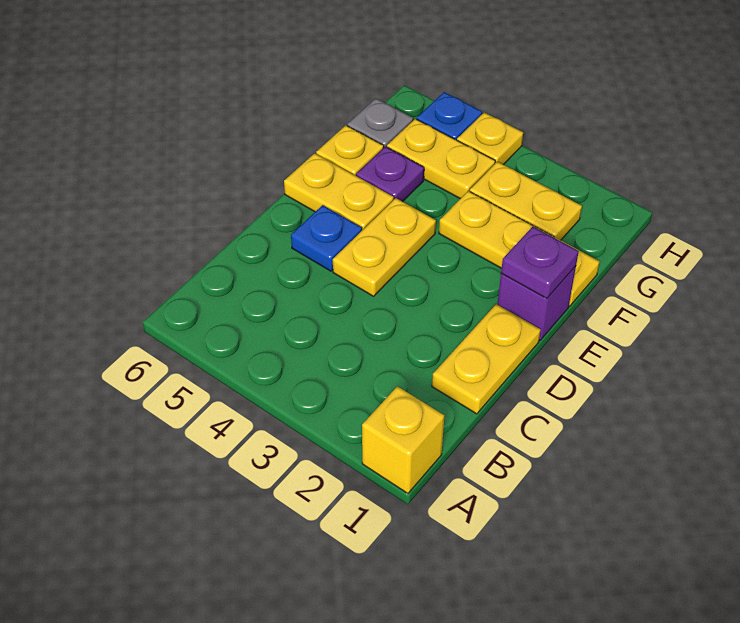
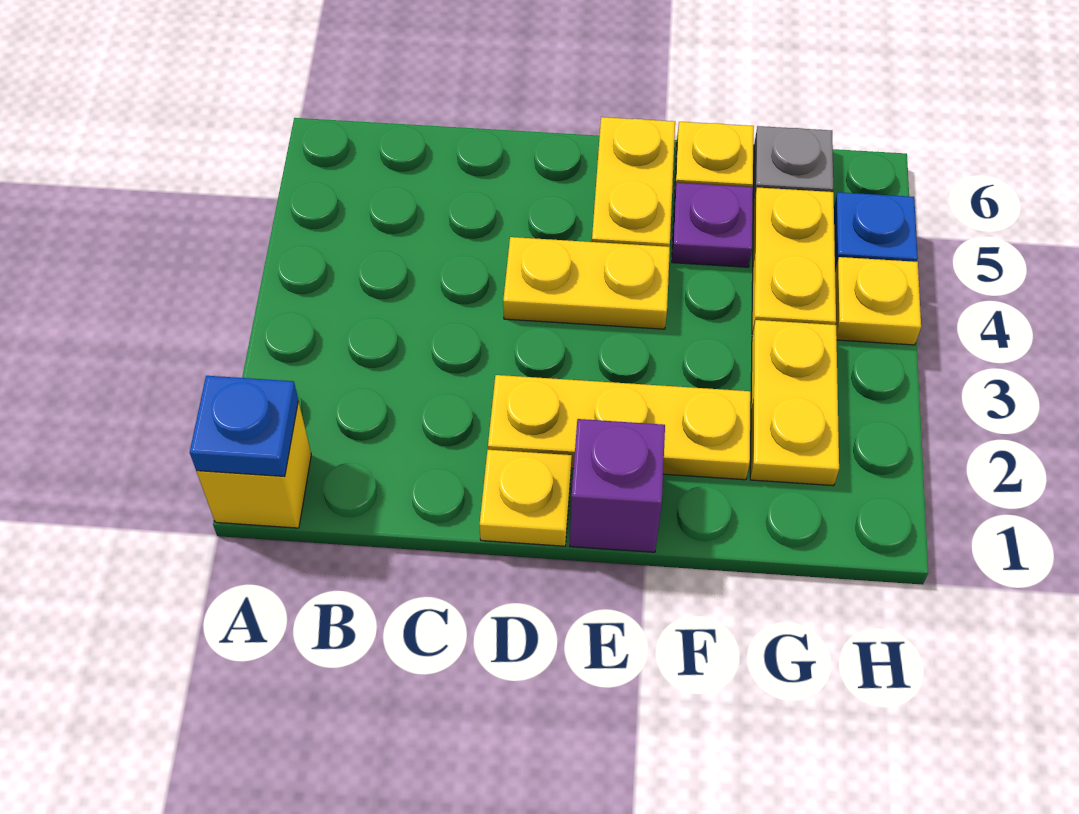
yellow 1x2 plate [432,304,541,414] -> yellow 1x1 plate [480,450,572,546]
blue 1x1 plate [291,205,362,271] -> blue 1x1 plate moved to [190,376,298,476]
purple 1x1 plate [501,227,579,299] -> none
yellow 1x3 plate [439,191,600,306] -> yellow 1x3 plate turned to [488,375,751,480]

